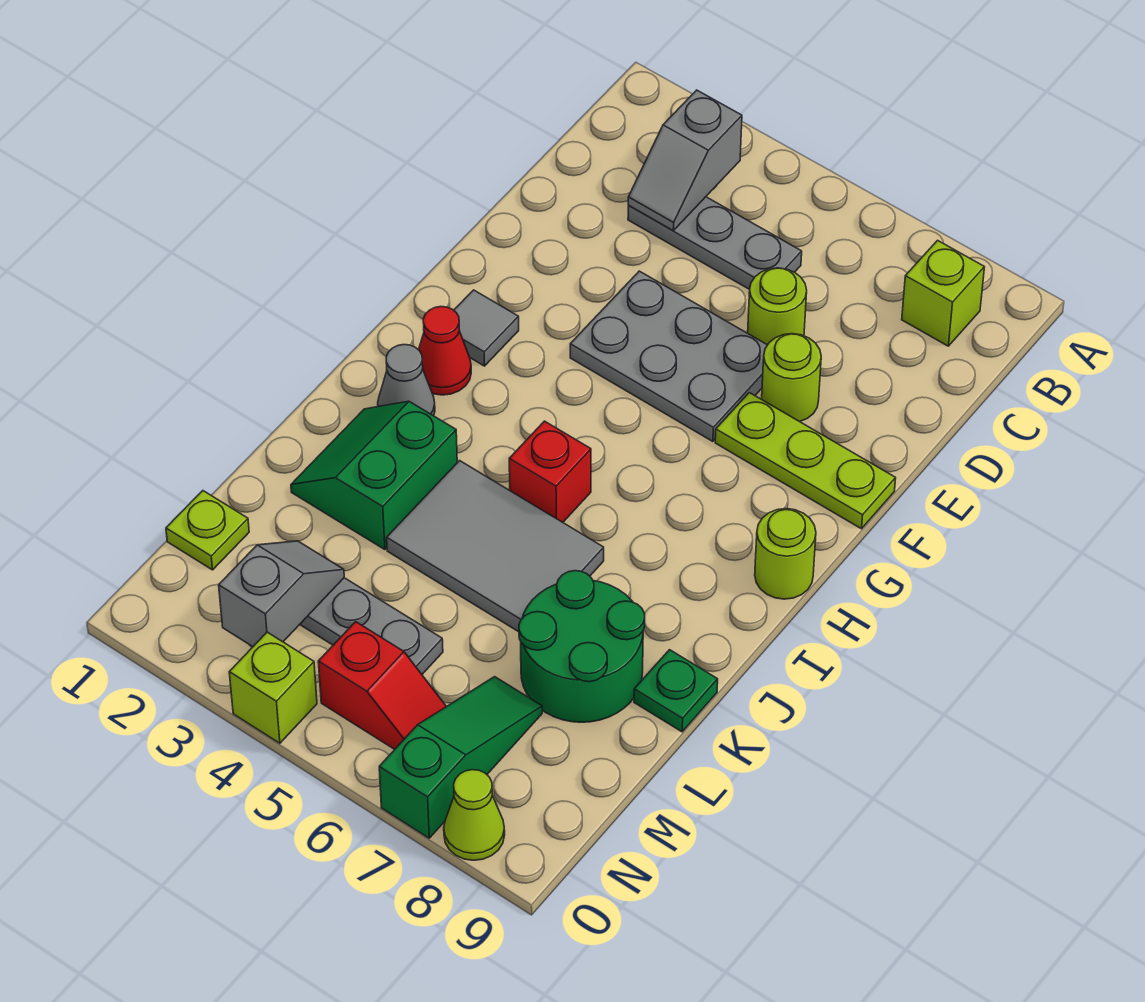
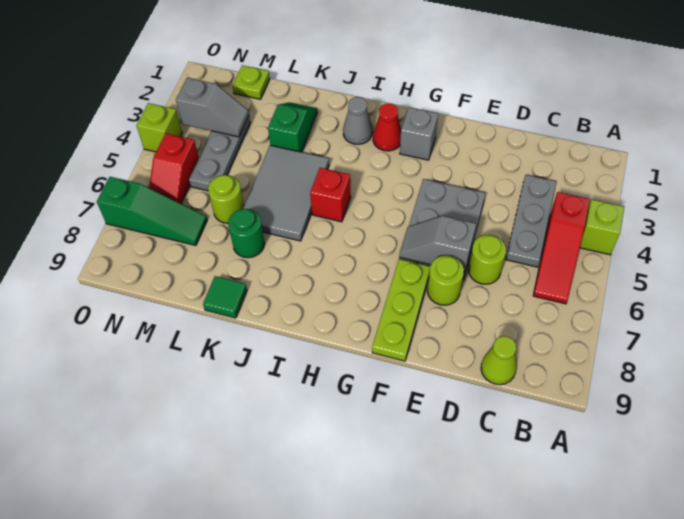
grey 1x2 slope [628,90,742,231] -> grey 1x2 slope moved to [399,216,476,273]
none -> red 1x3 slope [533,192,590,304]
lime 1x1 brick [902,240,984,346] -> lime 1x1 brick moved to [580,200,624,255]
grey 1x1 tile [454,290,519,366] -> grey 1x1 brick [400,107,438,160]
lime 1x1 round brick [755,509,816,599] -> lime 1x1 round brick moved to [208,175,244,223]
green 2x2 slope [291,401,457,550] -> green 1x2 slope [268,102,317,152]
green 2x2 round brick [519,571,645,722] -> green 1x1 round brick [228,209,265,258]
green 1x1 plate [634,650,718,732] -> green 1x1 tile [203,276,247,318]
lime 1x1 cone [444,770,505,860] -> lime 1x1 cone moved to [481,336,517,385]

